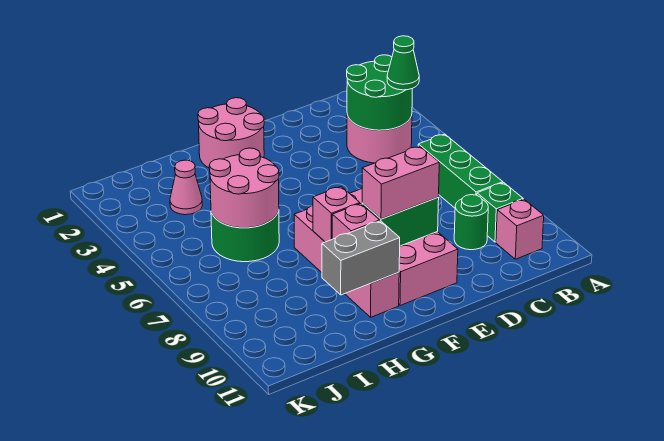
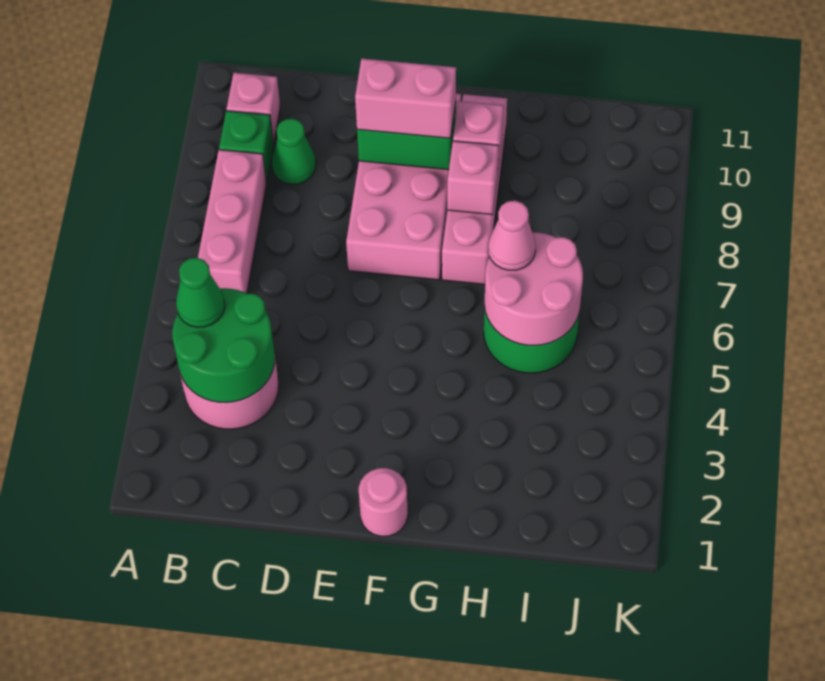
green 1x3 brick [418,134,503,208] -> pink 1x3 brick [198,150,267,293]
green 1x1 round brick [454,195,488,250] -> green 1x1 cone [272,119,316,184]
pink 2x2 round brick [198,98,264,168] -> pink 1x1 round brick [359,468,408,536]
grey 1x2 brick [322,221,400,295] -> none
pink 1x1 cone [170,160,202,215] -> pink 1x1 cone moved to [488,201,536,270]

